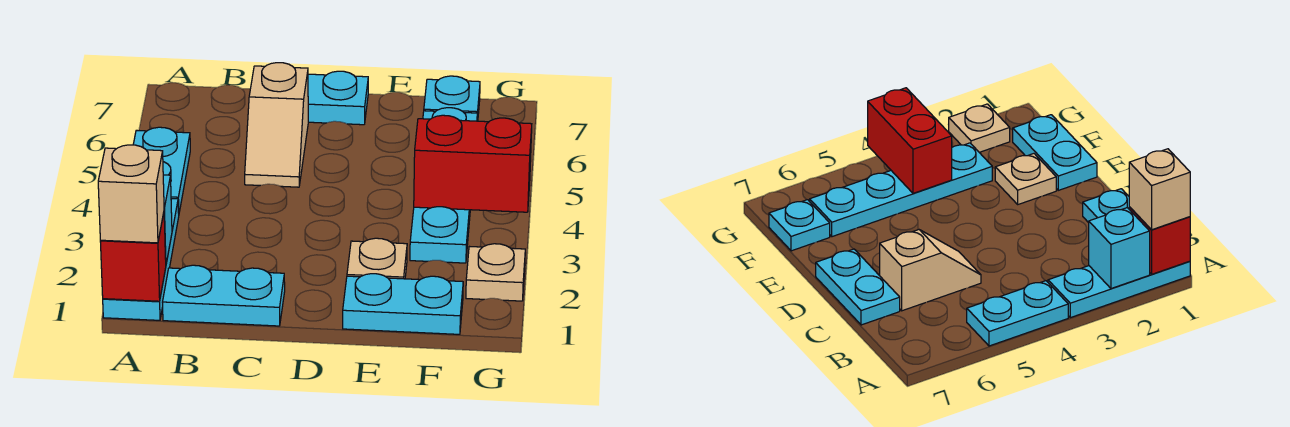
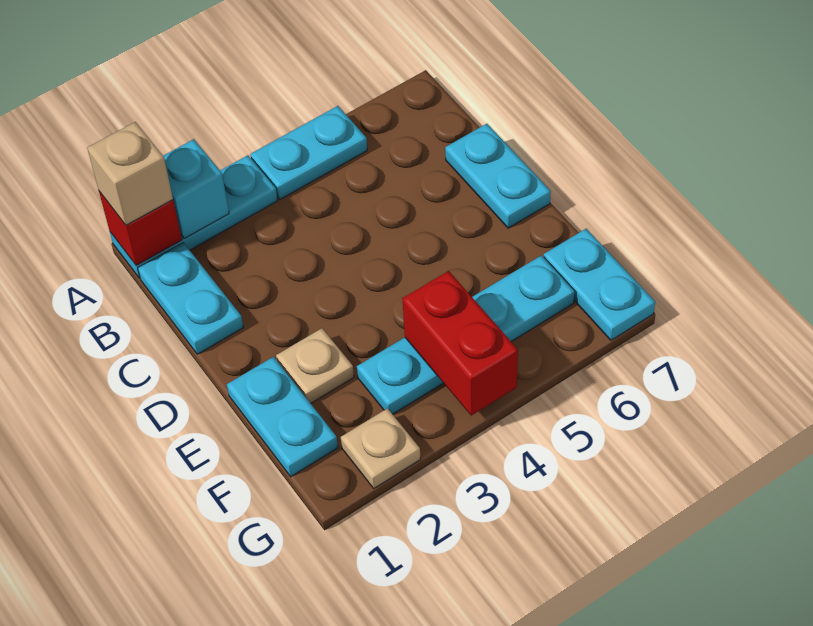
tan 1x2 slope [245,63,308,187] -> none
cyan 1x1 plate [424,76,480,121] -> cyan 1x2 plate [544,229,655,340]

